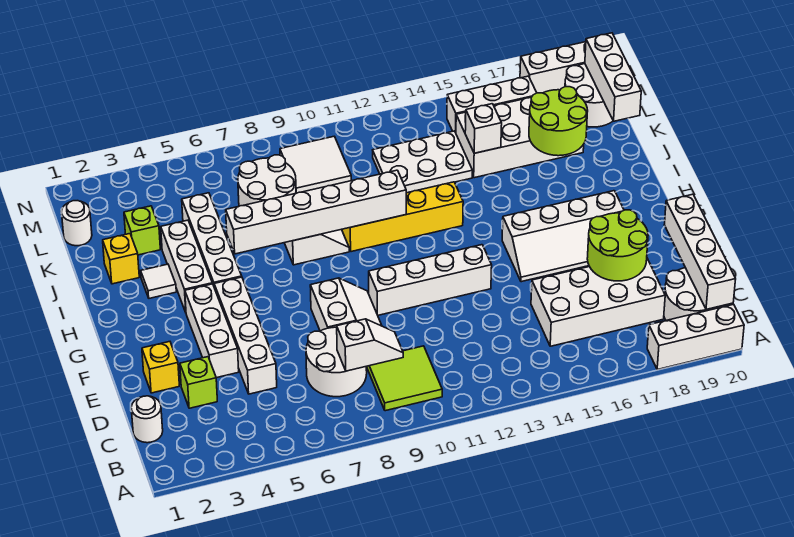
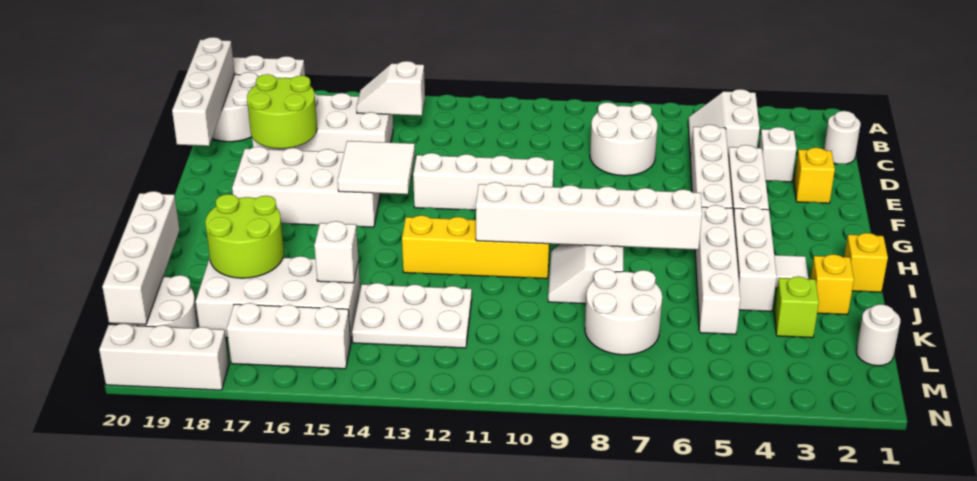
lime 2x2 tile [367,346,442,411] -> none
white 1x2 slope [337,319,403,371] -> white 1x2 slope moved to [356,61,425,116]
lime 1x1 brick [180,357,217,408] -> white 1x1 brick [759,127,797,182]
white 2x2 slope [310,278,382,331] -> white 2x2 slope moved to [688,89,760,157]
white 2x4 slope [502,191,624,282] -> white 2x4 brick [232,147,381,227]
none -> yellow 1x1 brick [844,233,888,292]
white 1x3 brick [585,33,641,121] -> white 1x4 brick [102,191,179,325]
white 2x2 tile [280,136,351,193] -> white 2x2 tile moved to [338,141,415,194]

